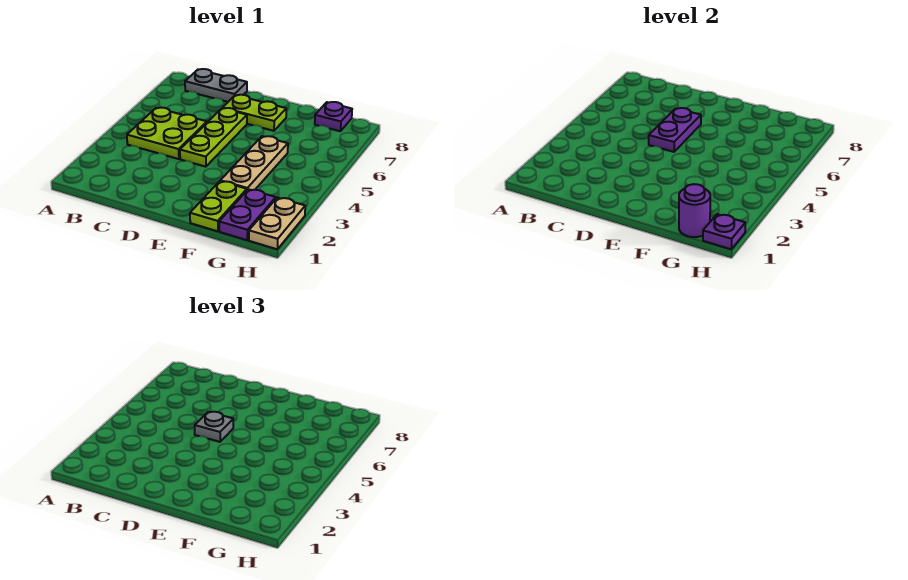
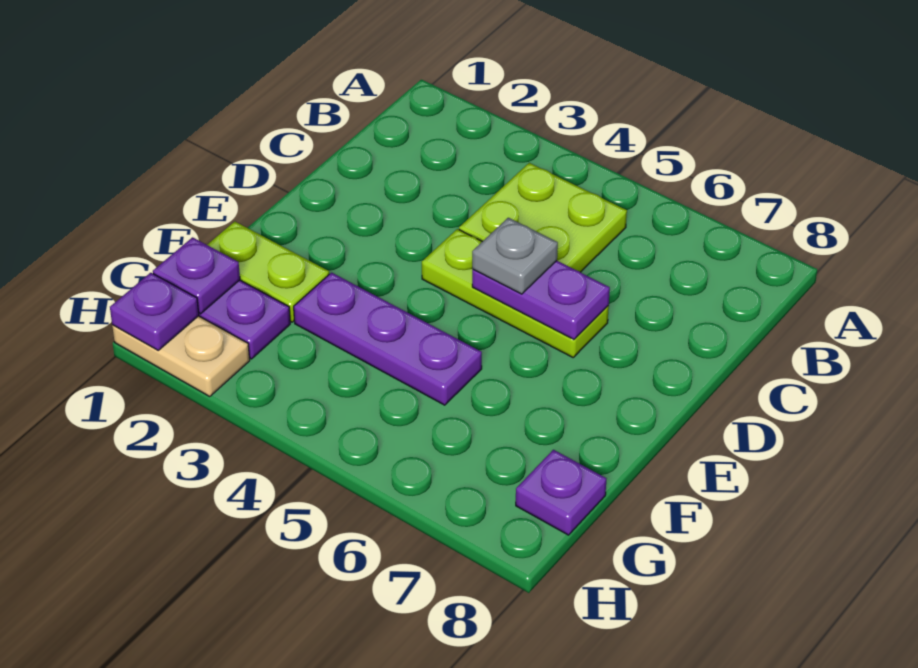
grey 1x2 plate [185,69,247,102] -> none
lime 1x2 plate [223,95,286,131] -> none
tan 1x3 plate [220,136,288,190] -> purple 1x3 plate [294,273,482,405]
purple 1x1 round brick [679,184,710,237] -> purple 1x1 plate [153,237,240,314]

